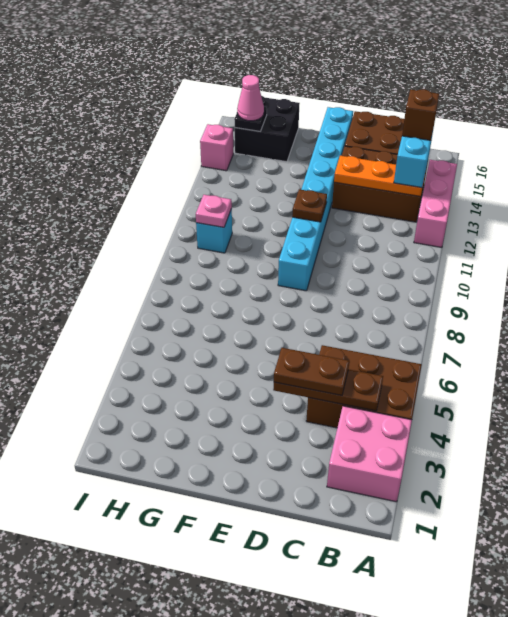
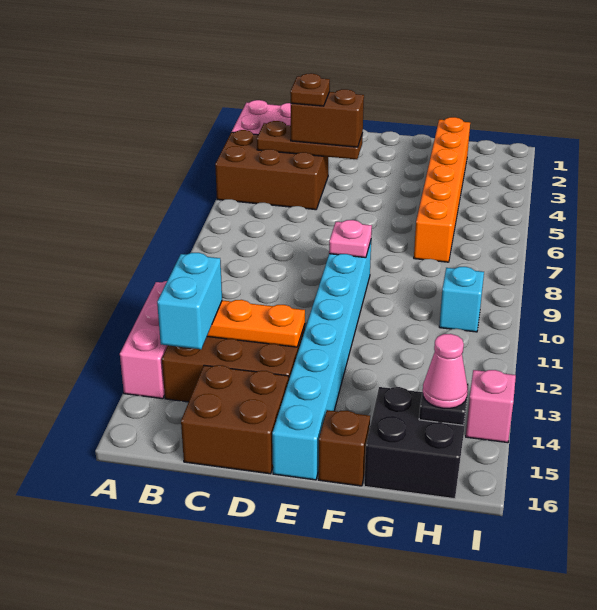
brown 1x1 brick [402,89,439,140] -> brown 1x1 brick moved to [318,410,370,486]
brown 1x2 plate [274,348,349,395] -> brown 1x2 brick [290,89,364,147]
brown 1x1 plate [292,189,327,222] -> brown 1x1 plate moved to [290,73,330,106]
none -> orange 1x6 brick [414,117,470,262]
pink 1x1 plate [196,195,232,227] -> pink 1x1 plate moved to [329,220,372,258]

